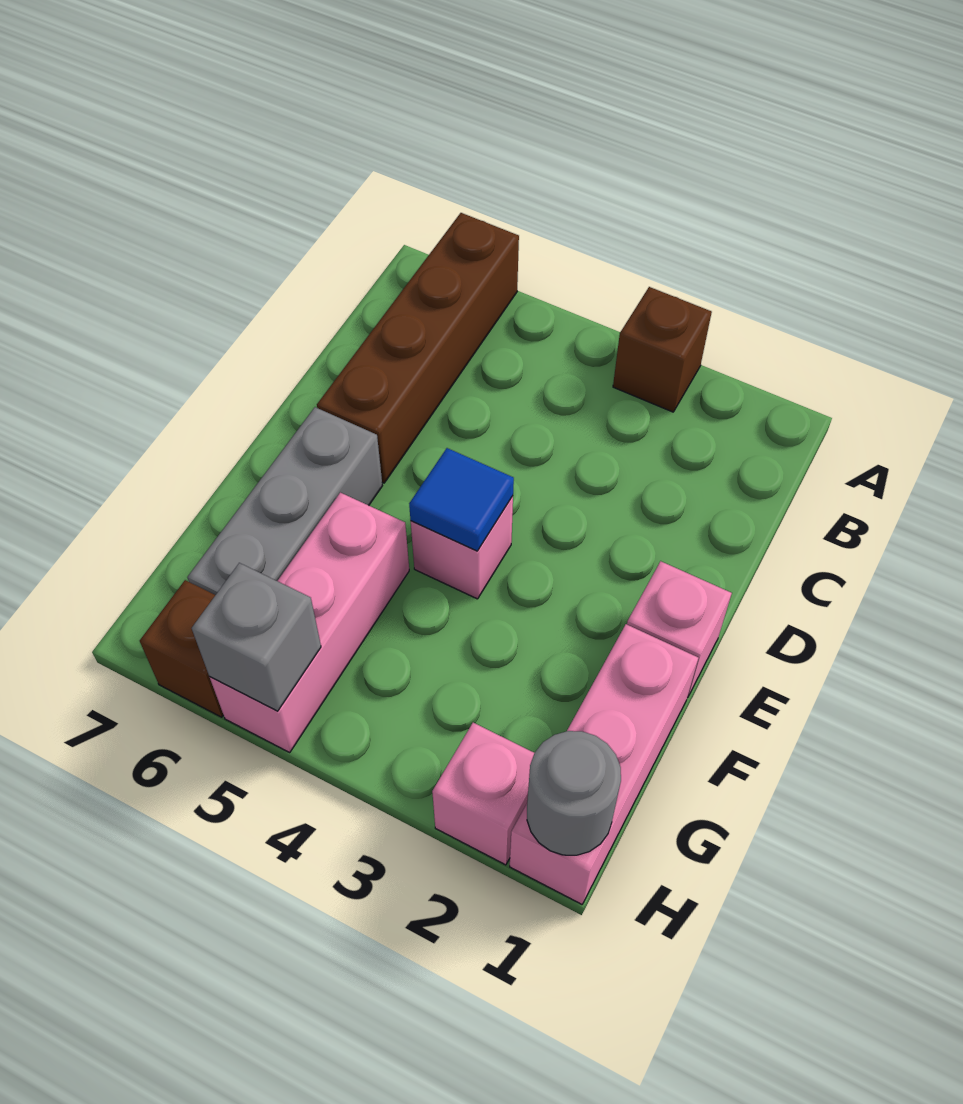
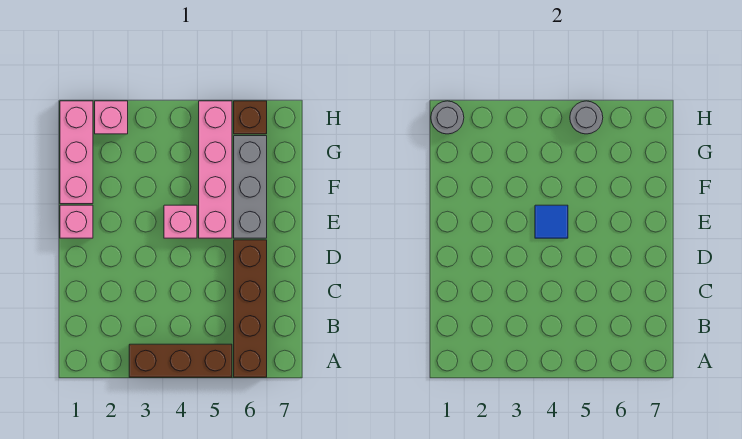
brown 1x1 brick [613,287,712,412] -> brown 1x3 brick [129,344,232,377]
pink 1x3 brick [210,493,409,752] -> pink 1x4 brick [199,101,232,238]
grey 1x1 brick [192,563,321,711] -> grey 1x1 round brick [570,101,603,134]

